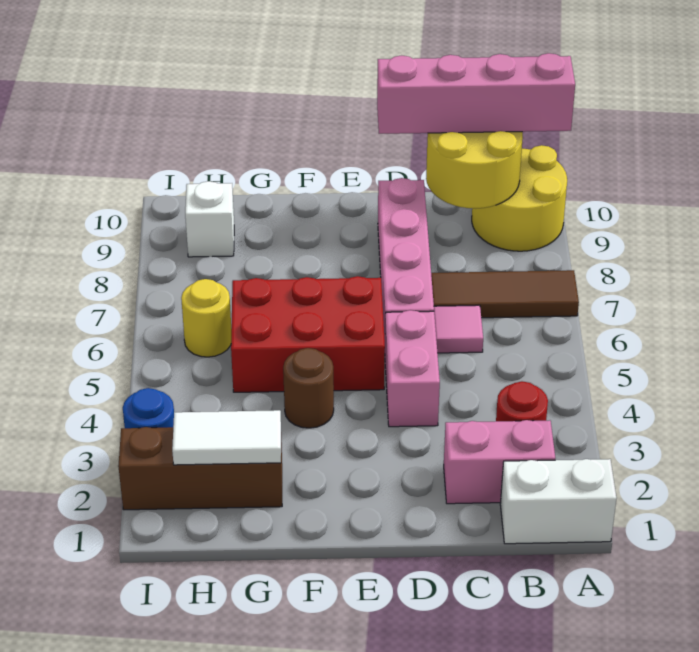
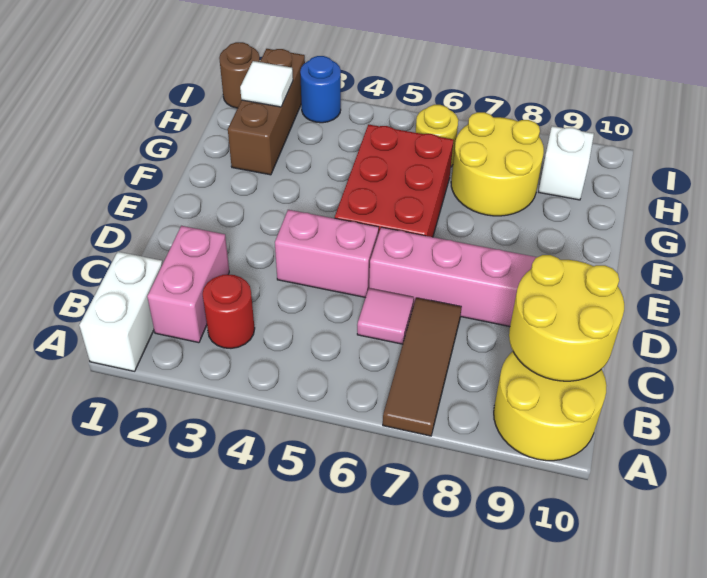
pink 1x4 brick [377,53,575,134] -> none
brown 1x1 round brick [283,348,334,428] -> brown 1x1 round brick moved to [219,42,260,108]
white 1x2 tile [172,410,281,465] -> white 1x1 tile [240,61,293,107]
none -> yellow 2x2 round brick [451,112,544,216]

